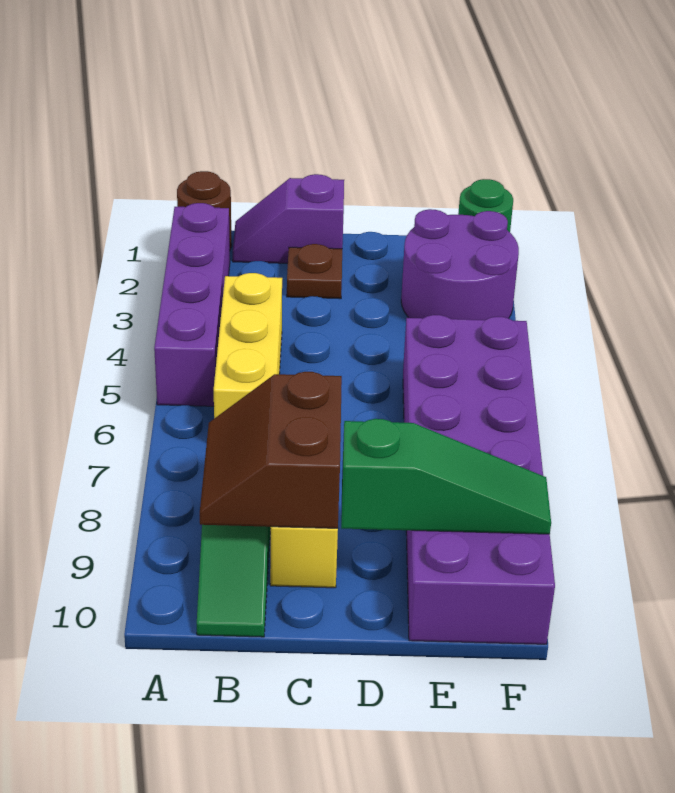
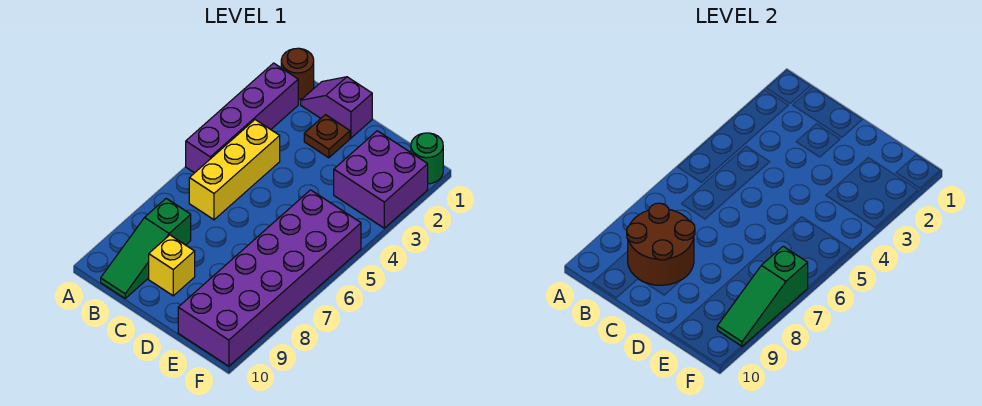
brown 2x2 slope [200,372,342,528] -> brown 2x2 round brick [627,203,695,285]
green 1x3 slope [341,419,551,534] -> green 1x3 slope turned to [717,246,808,346]
purple 2x2 round brick [401,209,519,320] -> purple 2x2 brick [334,131,428,228]

